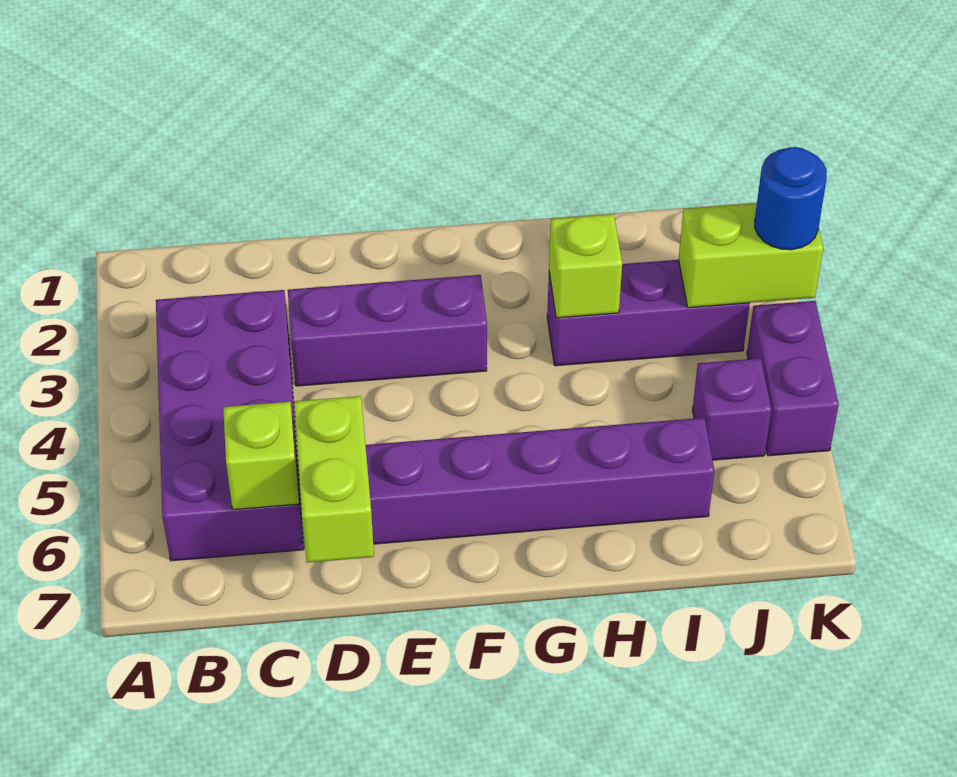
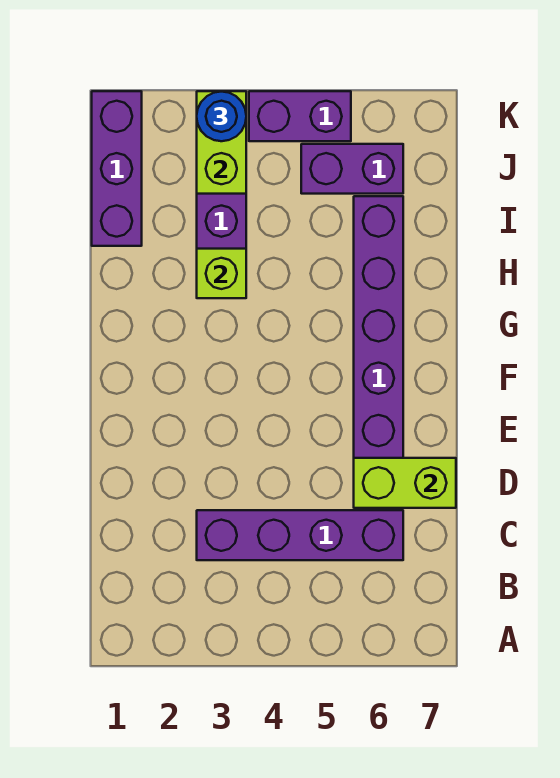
purple 2x4 brick [156,290,304,561] -> purple 1x4 brick [197,510,403,560]
lime 1x1 brick [223,402,299,510] -> none
purple 1x3 brick [288,275,487,386] -> purple 1x3 brick moved to [92,91,142,246]
purple 1x1 brick [693,358,772,460] -> purple 1x2 brick [301,144,403,194]

